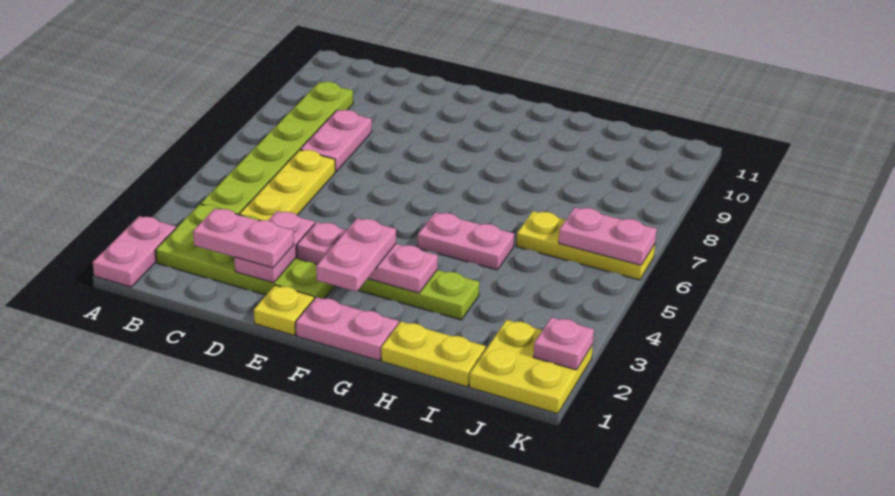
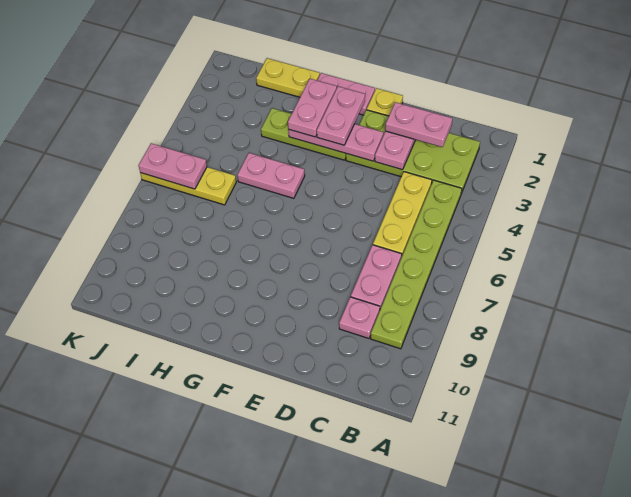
pink 1x2 plate [93,216,176,287] -> pink 1x2 plate moved to [288,79,337,137]
yellow 2x2 plate [469,320,593,414] -> none
pink 1x1 plate [534,317,594,370] -> pink 1x1 plate moved to [339,297,380,338]

